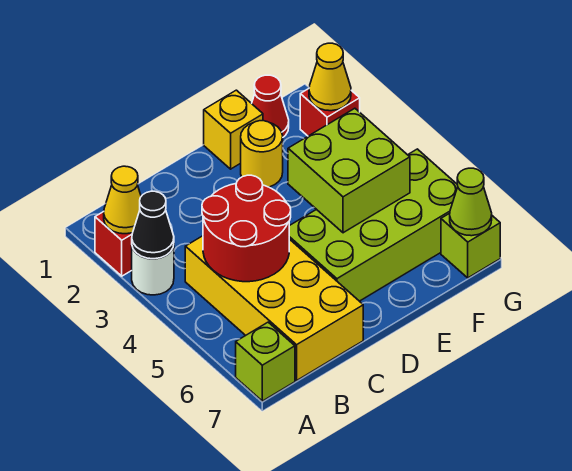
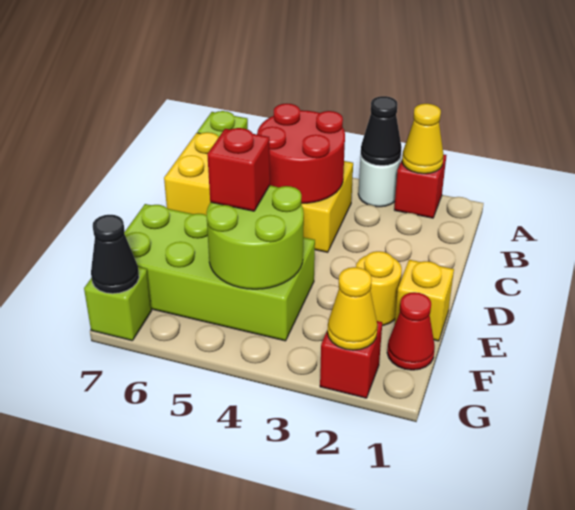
lime 2x4 brick [289,149,458,301] -> lime 2x4 brick turned to [124,204,315,341]
lime 2x2 brick [288,108,410,233] -> lime 2x2 round brick [206,185,304,289]
none -> red 1x1 brick [207,128,270,211]
lime 1x1 cone [450,168,492,236] -> black 1x1 cone [91,215,139,294]

